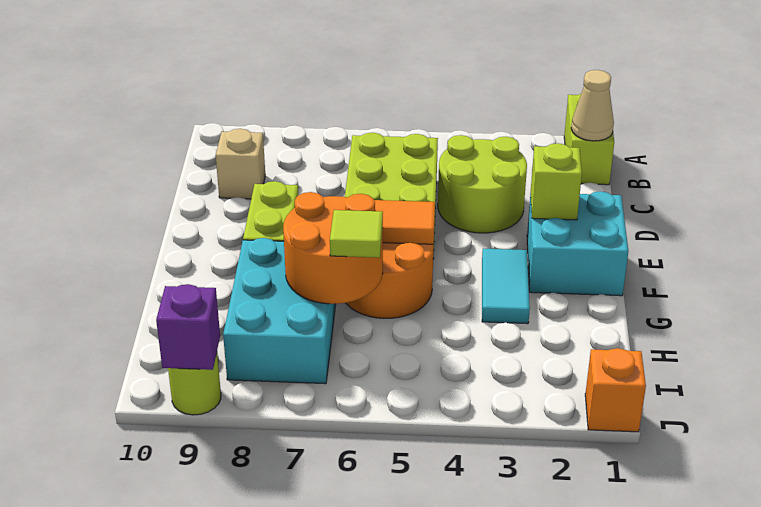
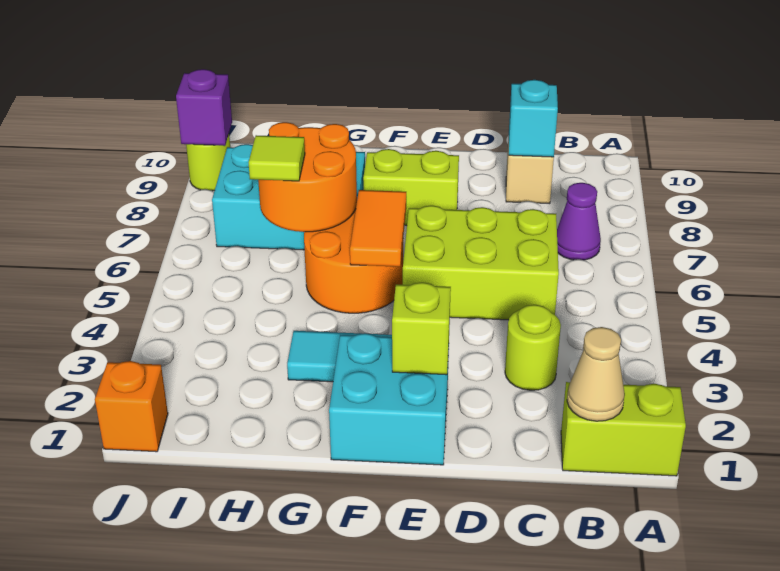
none -> purple 1x1 cone [557,183,601,260]
lime 2x2 round brick [438,135,527,233] -> lime 1x1 round brick [505,305,561,390]
none -> cyan 1x1 brick [509,80,558,157]

